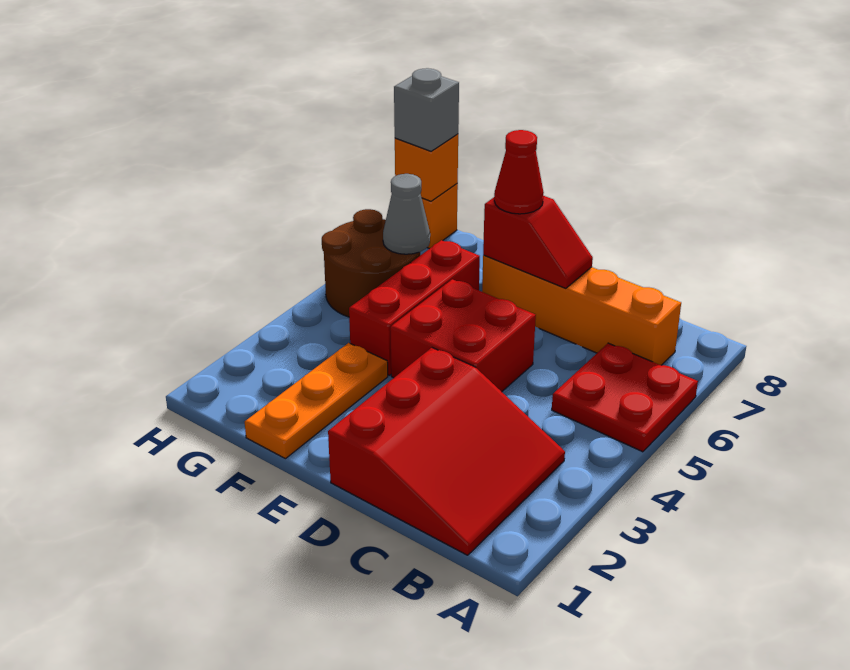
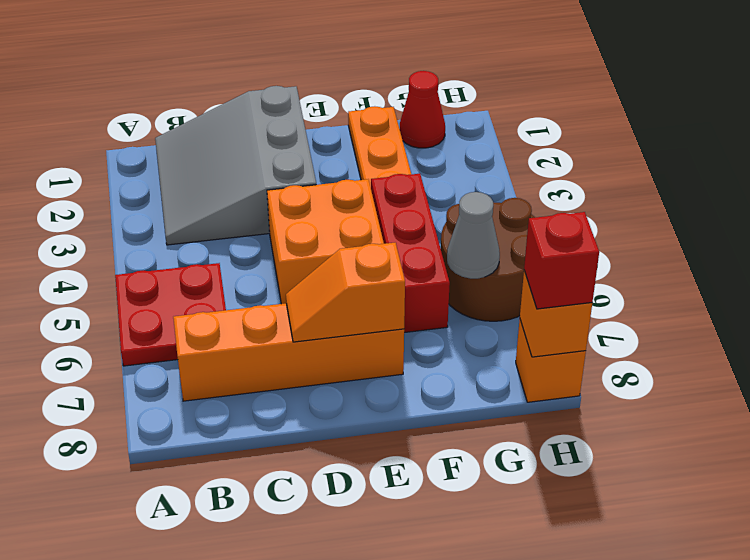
red 3x3 slope [328,348,565,555] -> grey 3x3 slope [155,86,316,245]
red 2x2 brick [390,279,536,392] -> orange 2x2 brick [267,179,384,304]
red 1x2 slope [483,196,593,288] -> orange 1x2 slope [286,243,405,342]
red 1x1 cone [494,130,544,214] -> red 1x1 cone moved to [400,71,445,148]
grey 1x1 brick [394,68,459,151] -> red 1x1 brick [524,212,599,309]

